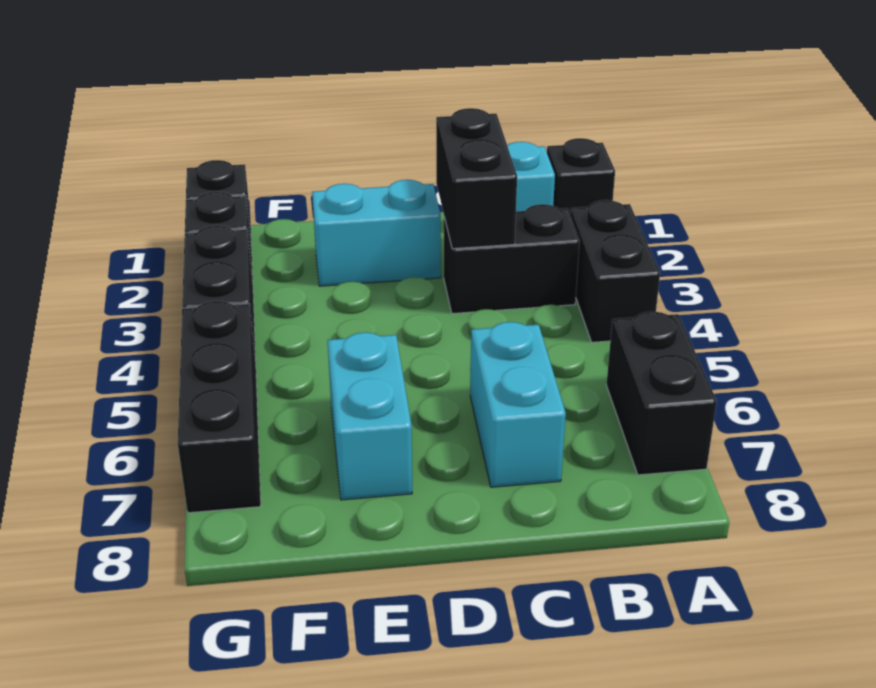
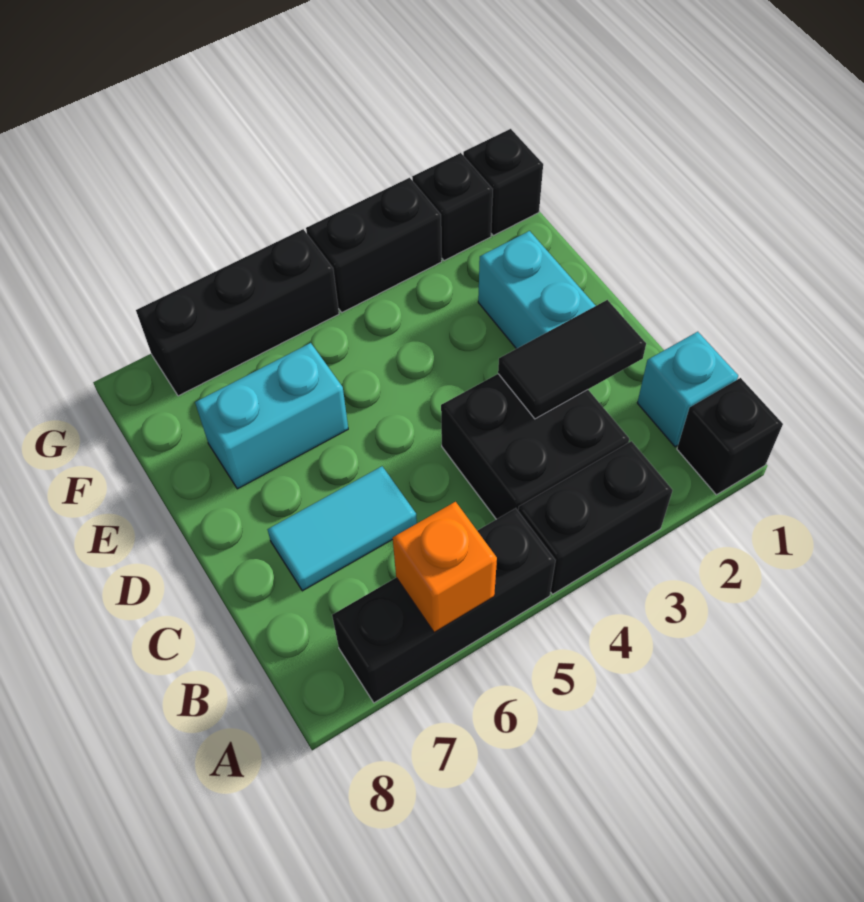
black 1x2 brick [606,312,717,475] -> black 1x3 brick [332,508,556,703]
none -> orange 1x1 brick [393,502,497,633]
black 1x2 brick [444,204,580,314] -> black 2x2 brick [441,374,629,519]
black 1x2 brick [436,108,517,249] -> black 1x2 tile [498,300,646,419]
cyan 1x2 brick [470,322,566,487] -> cyan 1x2 tile [267,466,417,591]

